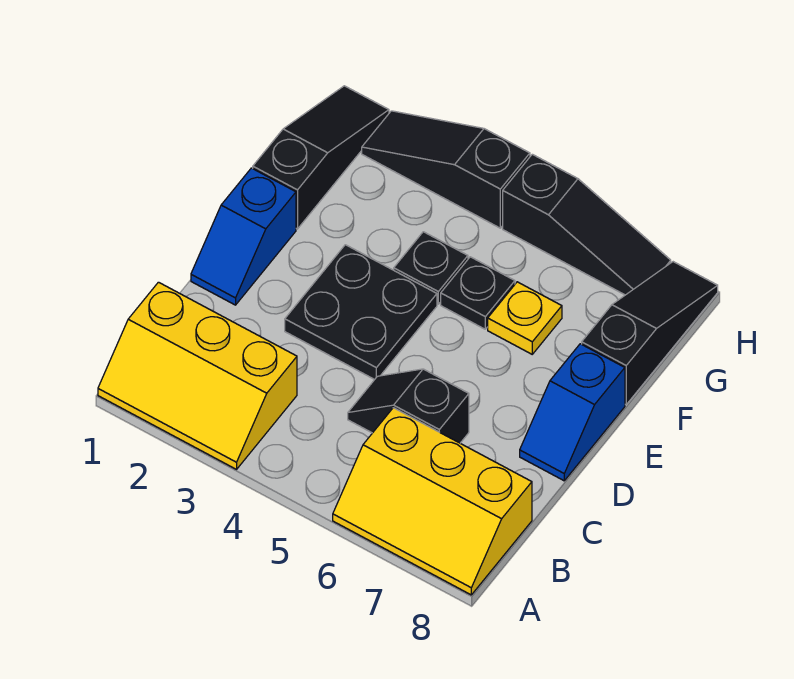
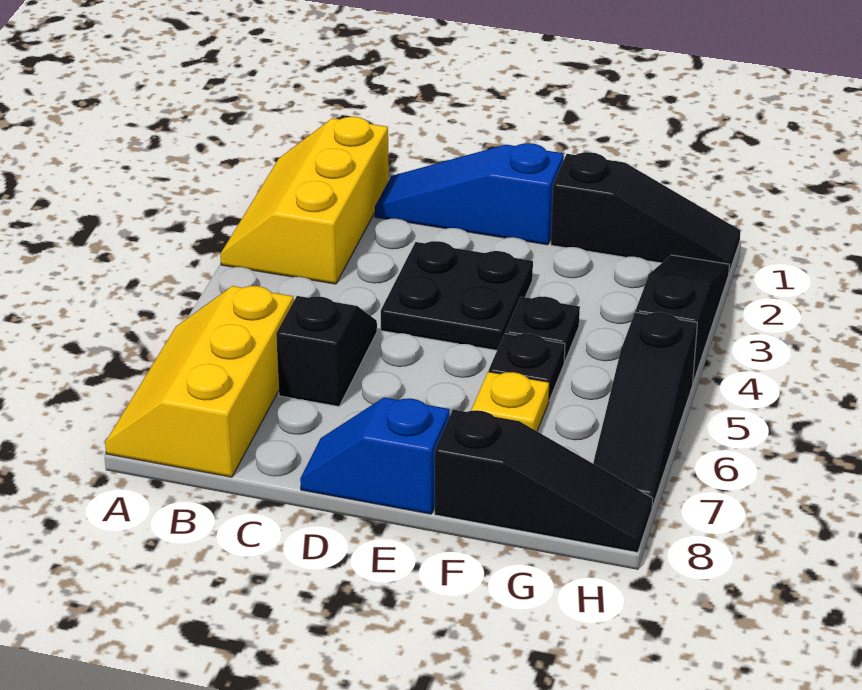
blue 1x2 slope [191,168,296,305] -> blue 1x3 slope [375,143,564,245]

